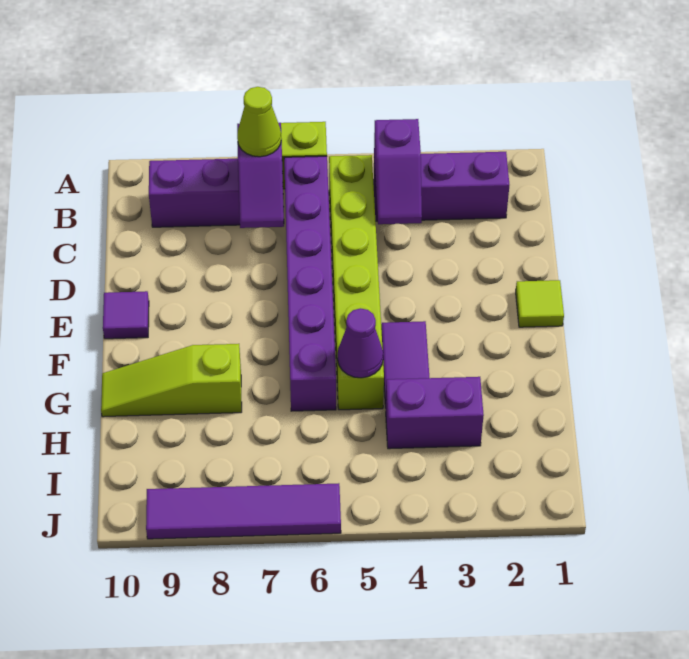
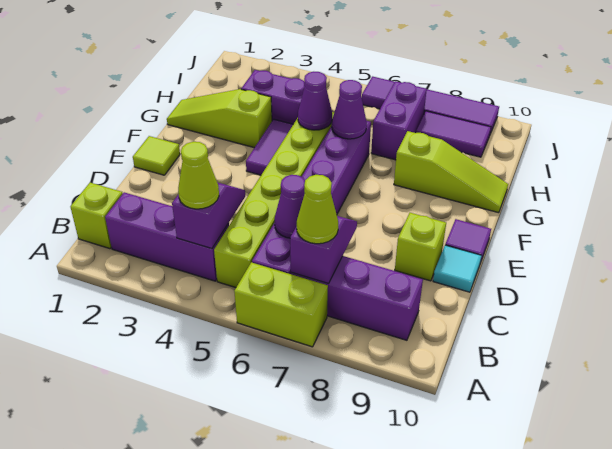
none -> lime 1x1 brick [71,183,123,249]
none -> lime 1x1 cone [178,142,219,209]
none -> purple 1x1 cone [274,175,305,238]
none -> lime 1x1 brick [395,213,446,281]
none -> cyan 1x1 tile [433,245,482,292]
none -> lime 1x3 slope [167,89,272,148]
none -> purple 1x1 cone [332,80,367,139]
none -> purple 1x2 brick [371,81,427,160]
none -> purple 1x2 tile [416,111,491,157]

